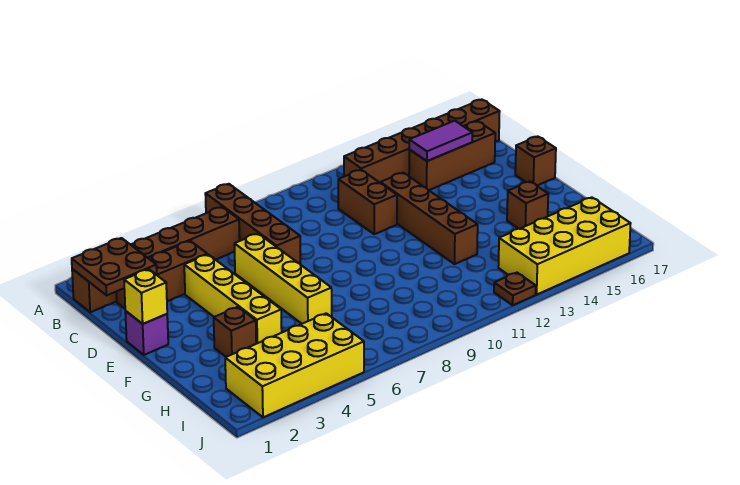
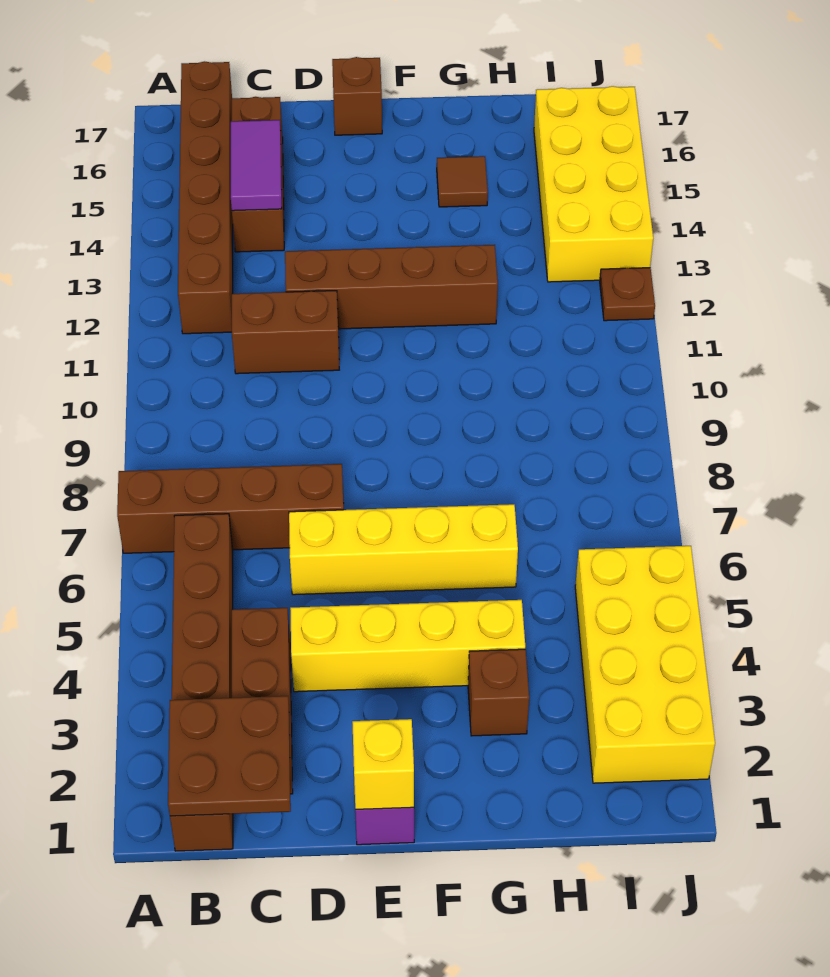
brown 1x1 brick [507,181,548,229] -> brown 1x1 tile [437,156,488,207]

